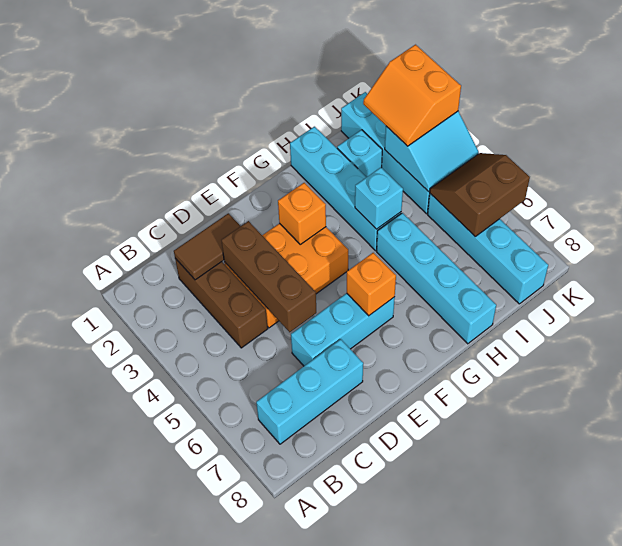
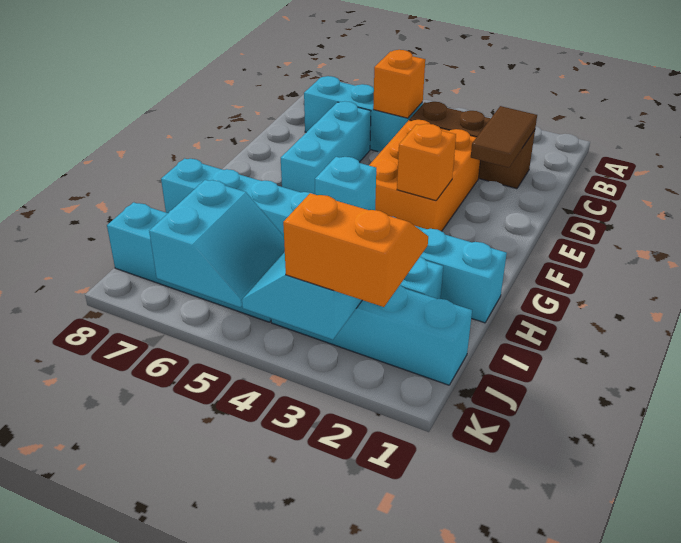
cyan 1x3 brick [256,339,363,444] -> cyan 1x3 brick turned to [304,76,423,152]
brown 1x3 brick [221,221,316,332] -> none
orange 1x1 brick [347,253,396,316] -> orange 1x1 brick moved to [373,50,425,118]
brown 2x2 slope [430,153,530,237] -> cyan 2x2 slope [149,180,285,307]

